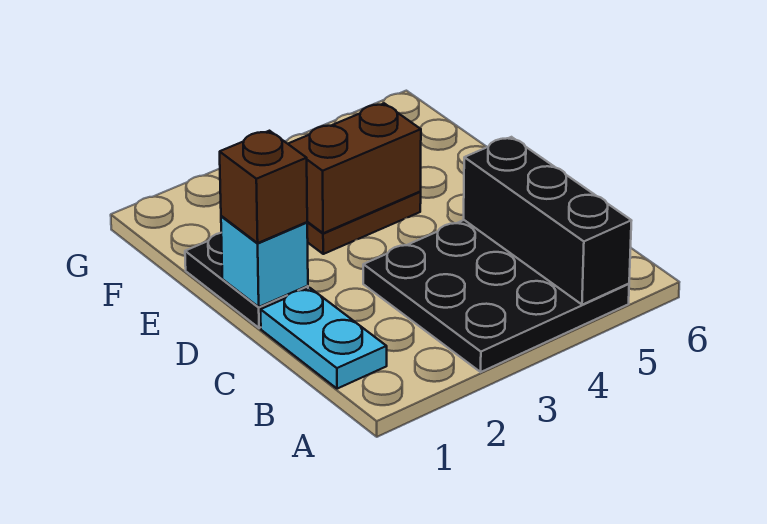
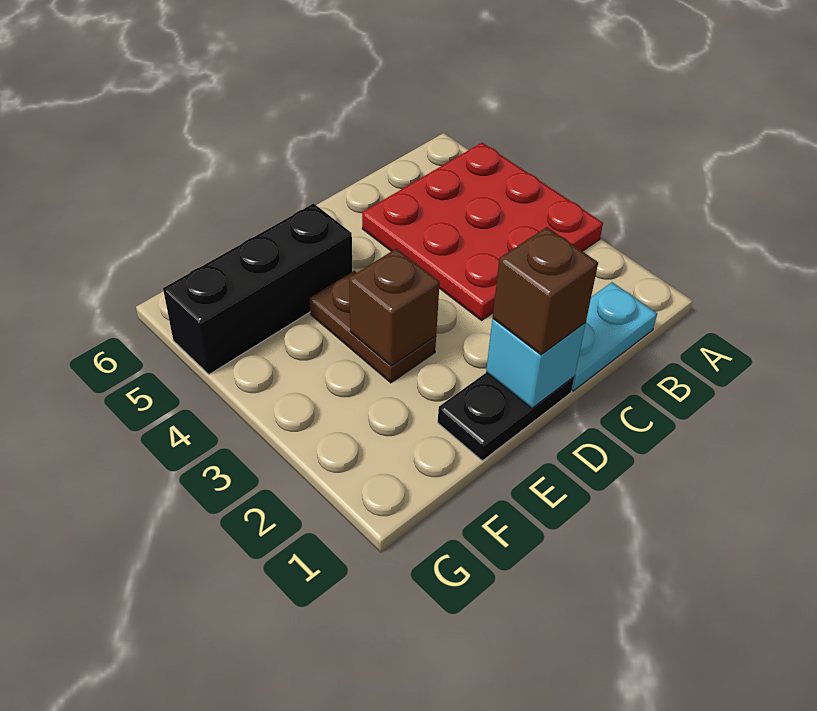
black 3x3 plate [363,220,629,372] -> red 3x3 plate [362,143,603,320]
black 1x3 brick [464,137,632,305] -> black 1x3 brick moved to [163,203,352,374]
brown 1x2 brick [288,103,421,233] -> brown 1x1 brick [349,249,440,366]

